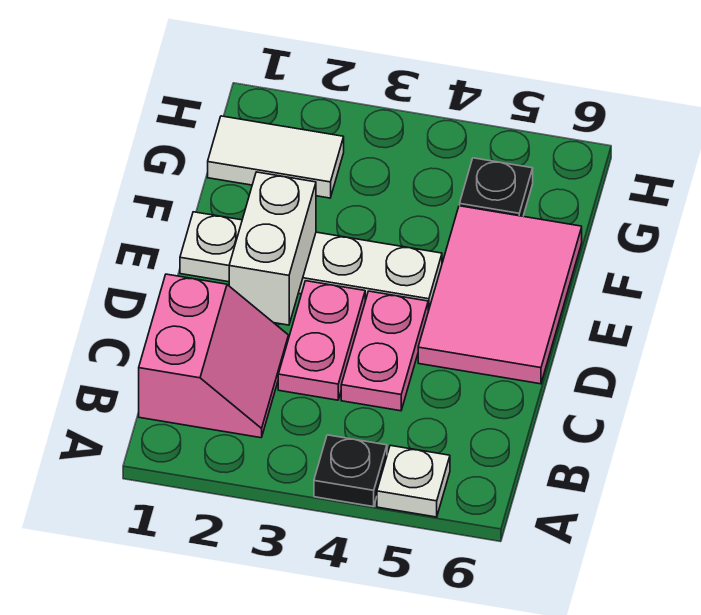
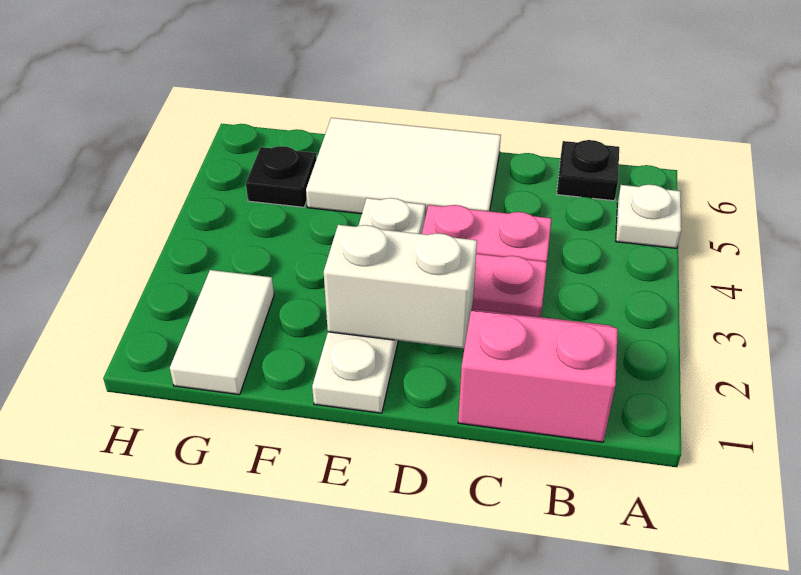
black 1x1 plate [314,435,387,507] -> black 1x1 plate moved to [557,140,619,201]
pink 2x3 tile [418,206,582,384] -> white 2x3 tile [306,118,501,217]

